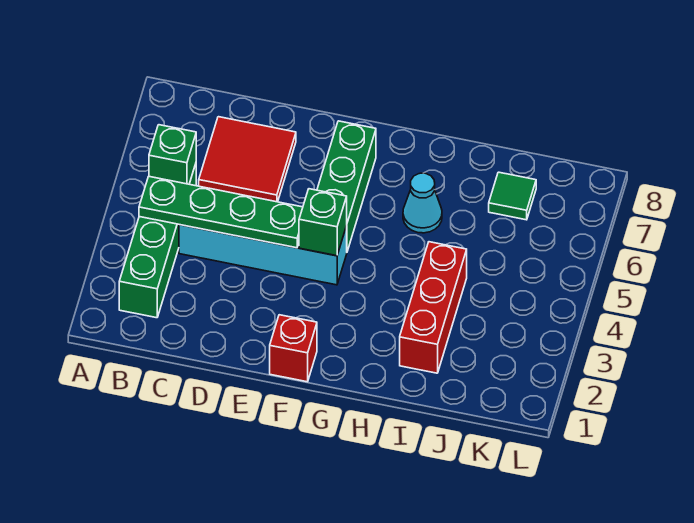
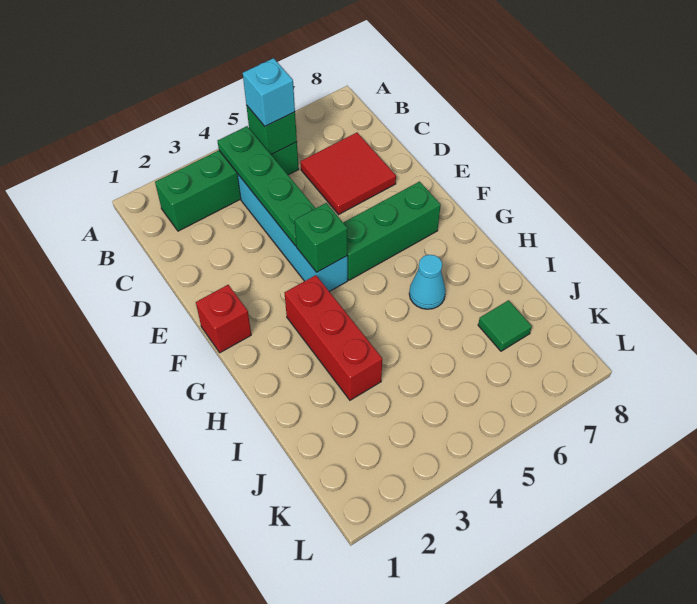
none -> cyan 1x1 brick [243,58,295,126]
red 1x3 brick [400,242,467,373] -> red 1x3 brick turned to [284,275,382,400]

